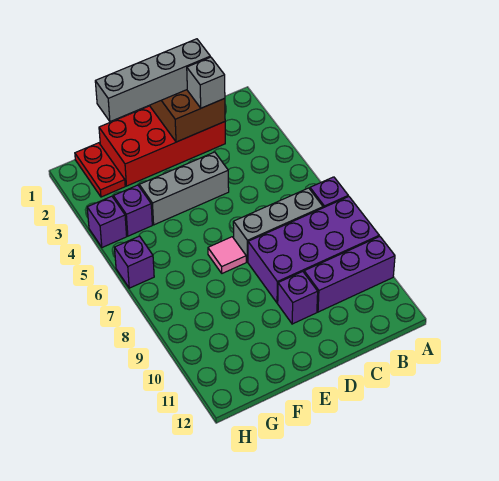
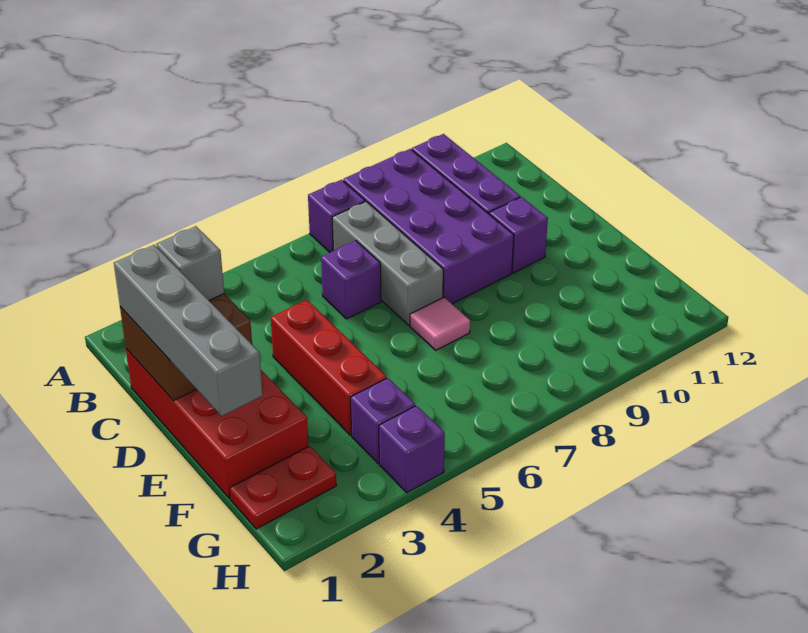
grey 1x3 brick [139,152,229,225] -> red 1x3 brick [271,300,387,435]
purple 1x1 brick [115,236,154,288] -> purple 1x1 brick moved to [321,241,381,319]

